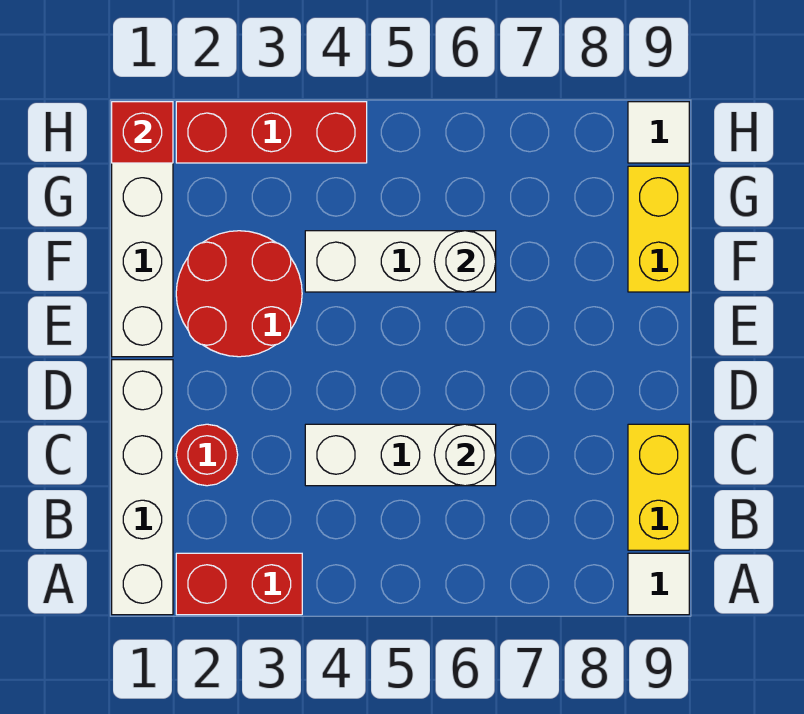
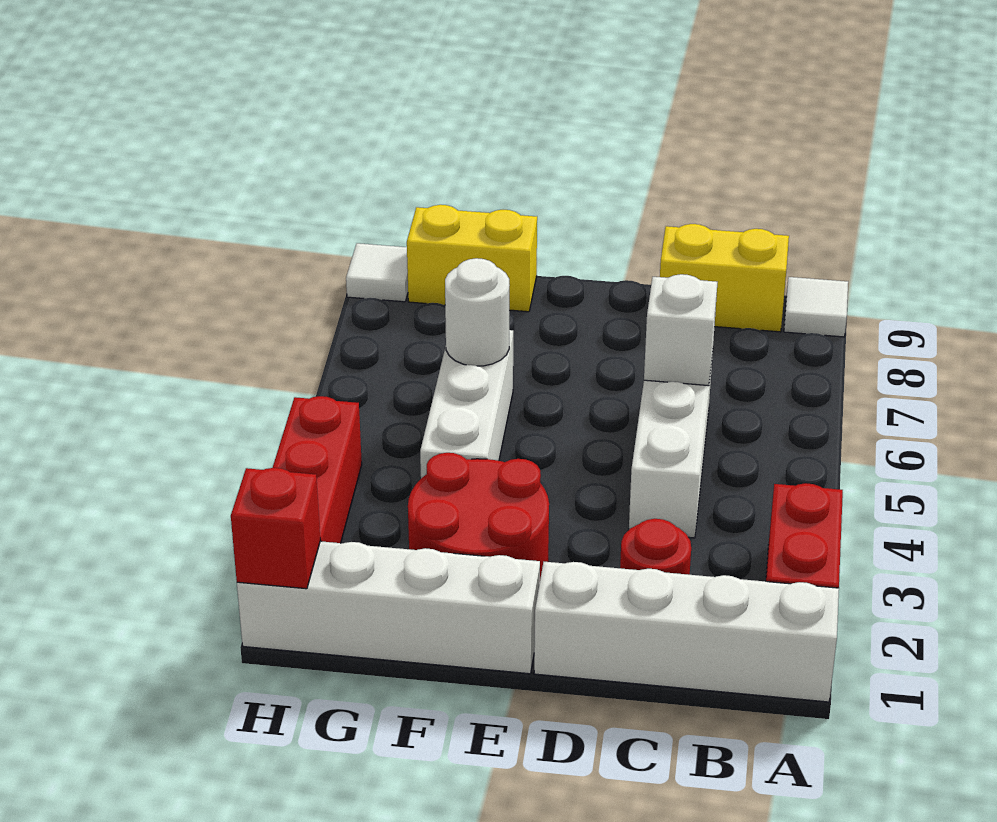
white 1x1 round brick [434,424,496,486] -> white 1x1 brick [644,274,717,386]

